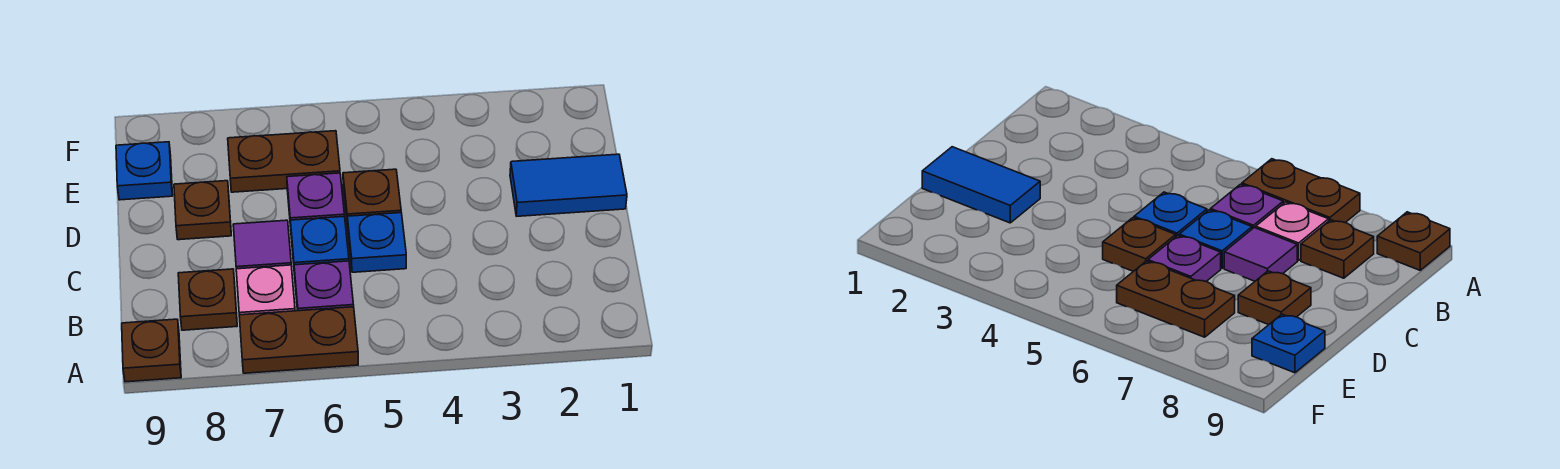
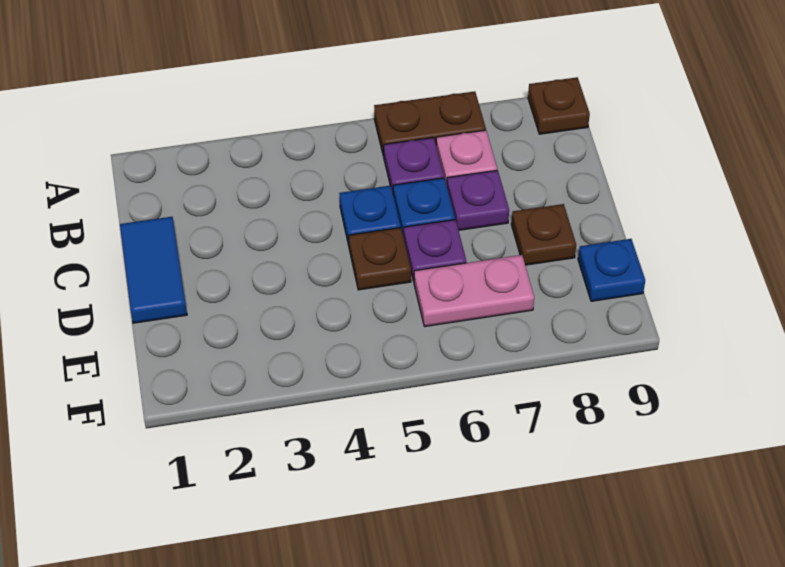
brown 1x1 plate [178,269,237,330] -> none
purple 1x1 tile [233,220,291,269] -> purple 1x1 plate [447,170,509,230]
blue 1x2 tile [510,154,627,216] -> blue 1x2 tile turned to [120,217,187,323]
brown 1x2 plate [228,131,340,192] -> pink 1x2 plate [414,255,534,326]

